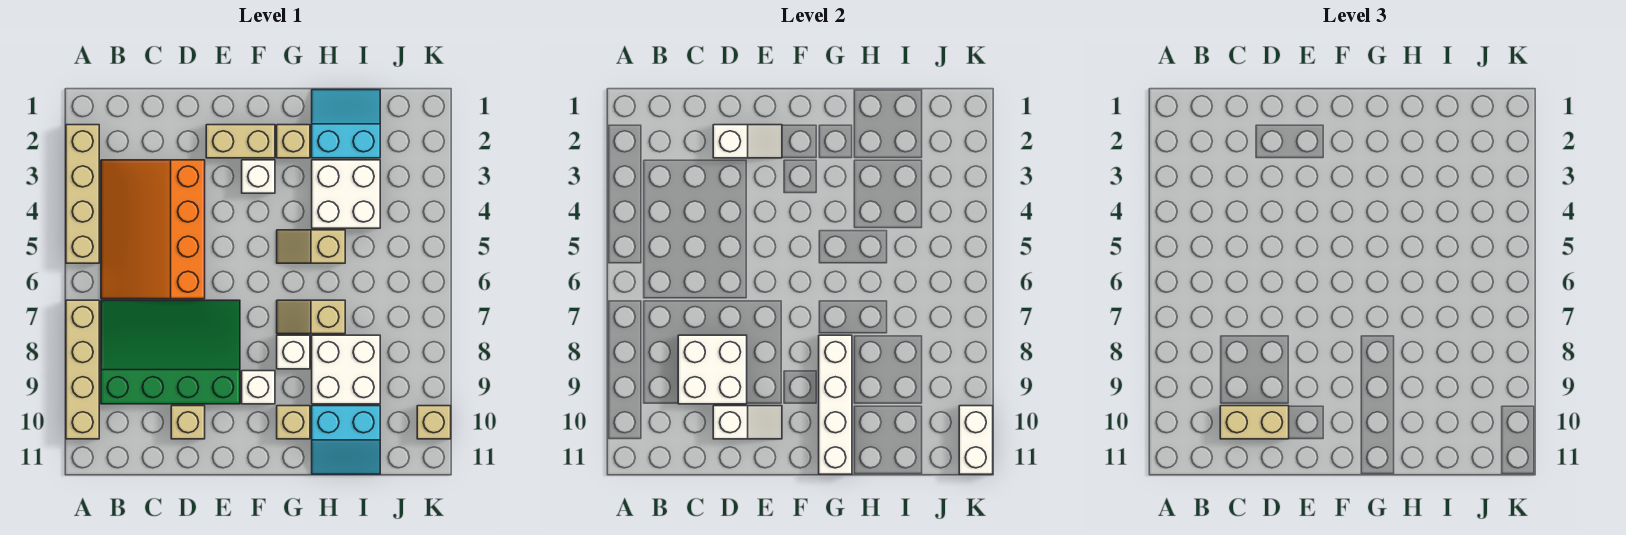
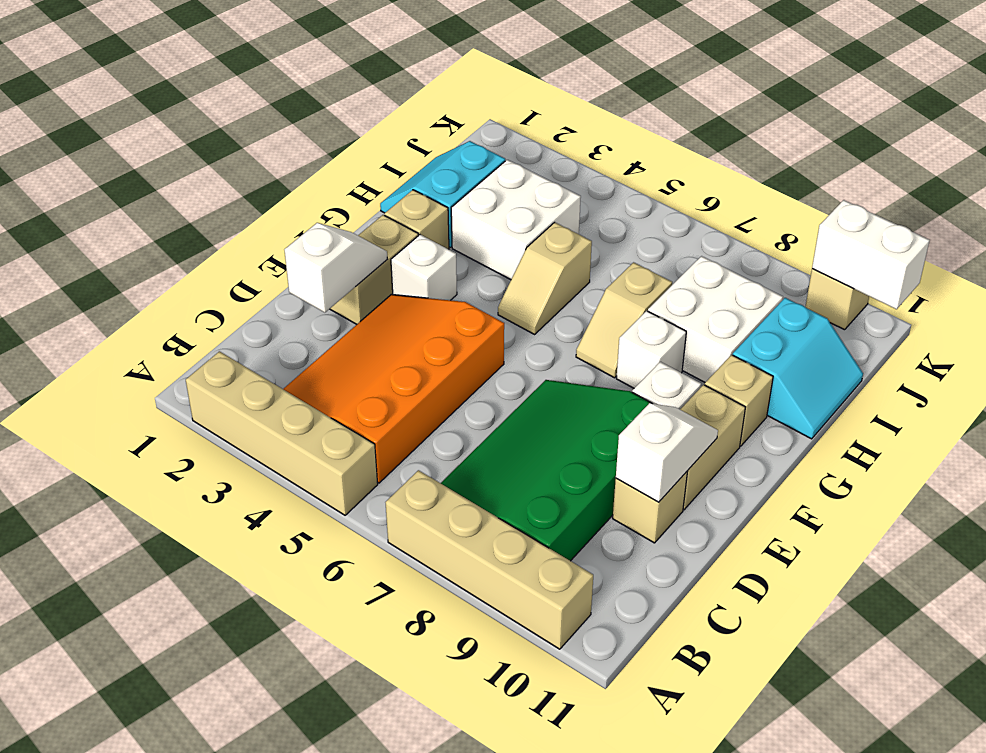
orange 3x4 slope [101,160,205,299] -> orange 3x4 slope turned to [283,294,504,483]
white 2x2 brick [678,335,747,404] -> none
tan 1x2 brick [1220,406,1289,439] -> tan 1x2 brick moved to [680,385,745,510]
white 1x4 brick [819,335,852,474] -> none

